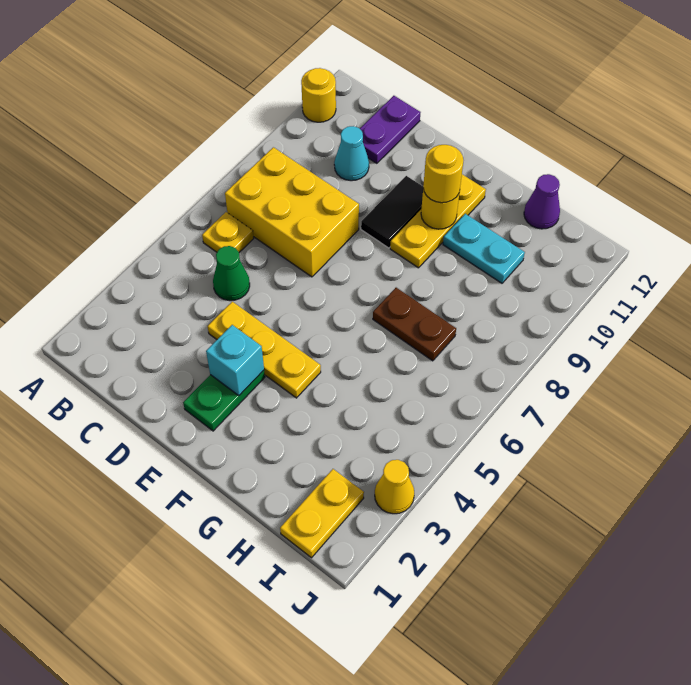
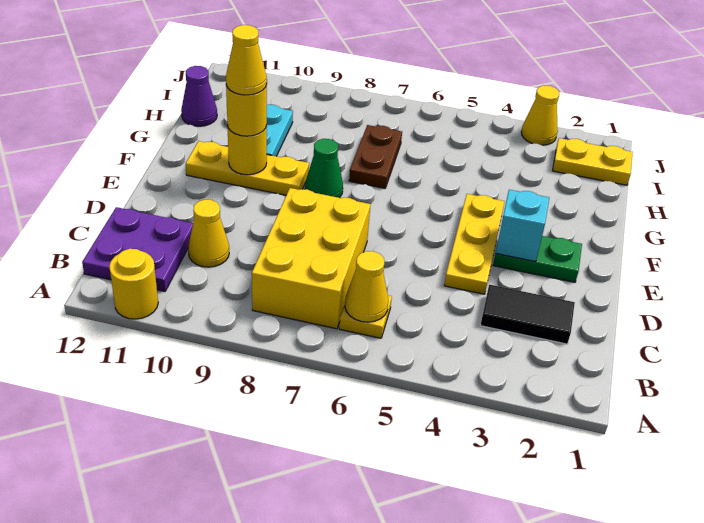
none -> yellow 1x1 cone [345,251,388,322]
green 1x1 cone [213,246,250,301] -> green 1x1 cone moved to [305,139,343,198]
cyan 1x1 cone [334,126,369,181] -> yellow 1x1 cone [188,200,229,267]
purple 1x2 plate [360,96,421,163] -> purple 2x2 plate [82,207,193,291]
black 1x2 tile [361,176,423,248] -> black 1x2 tile moved to [481,285,575,344]
none -> yellow 1x1 cone [226,25,267,95]

